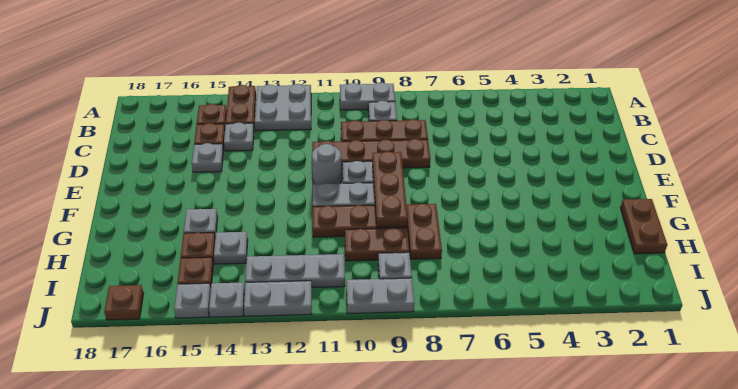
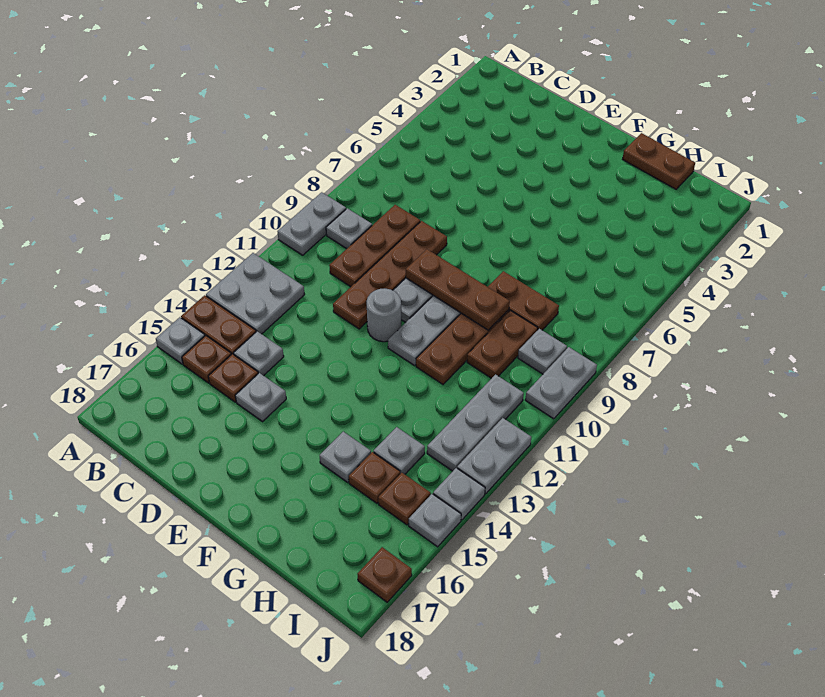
none -> grey 1x1 plate [156,317,205,364]

